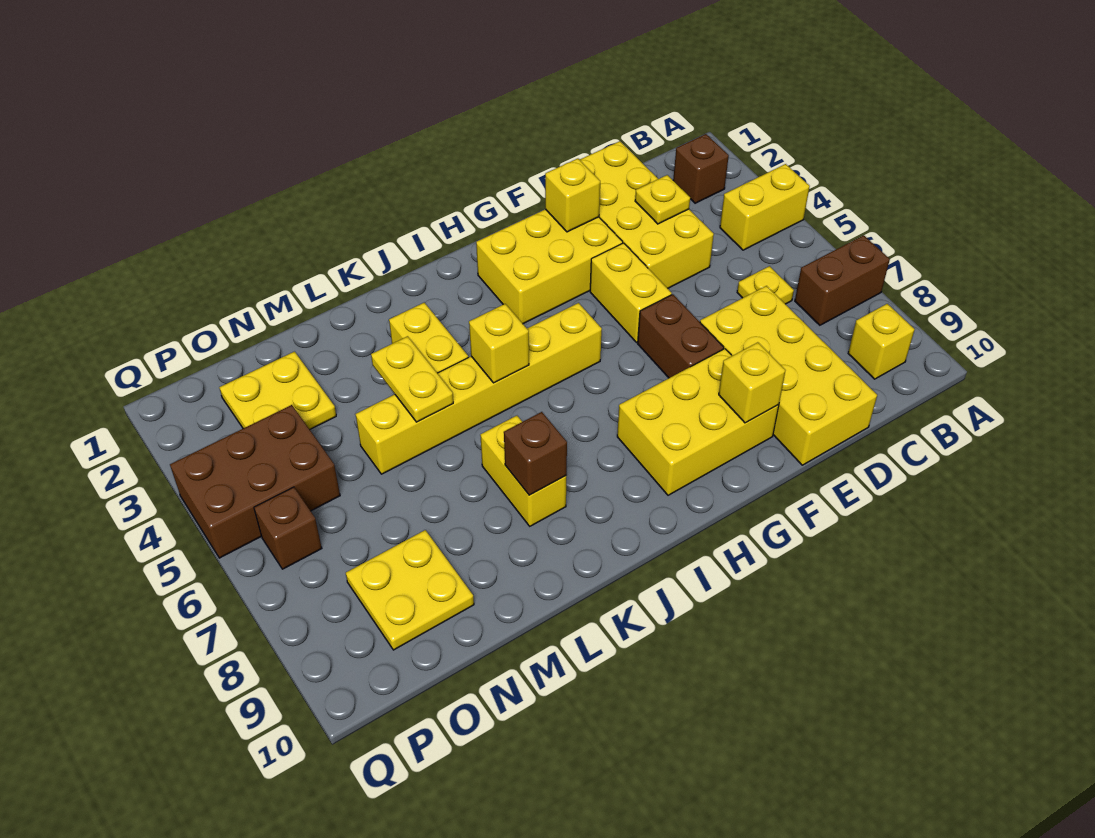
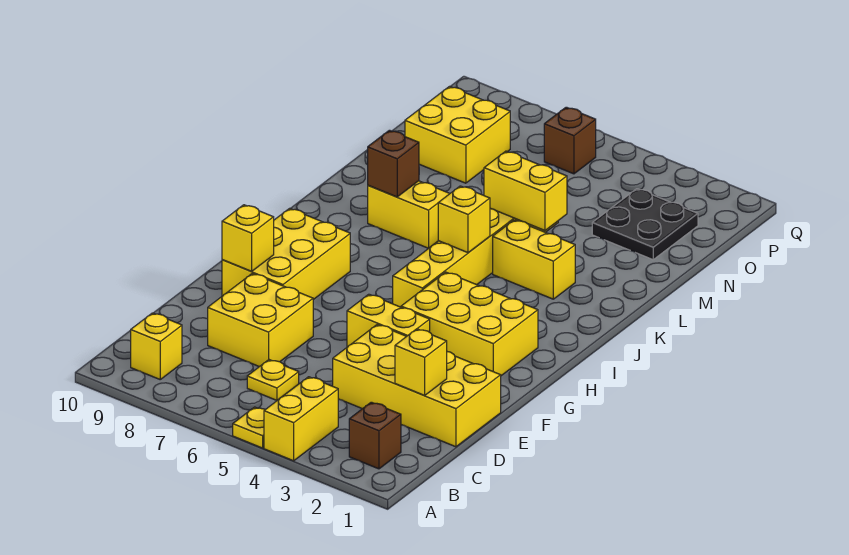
brown 1x2 brick [795,235,890,325] -> none
yellow 1x1 plate [635,175,690,224] -> yellow 1x1 plate moved to [233,407,265,448]
yellow 2x4 brick [700,286,877,465] -> yellow 2x2 brick [208,273,313,367]
yellow 2x3 brick [476,209,623,324] -> yellow 2x3 brick turned to [401,272,538,376]
yellow 1x1 brick [545,159,600,232] -> yellow 1x1 brick moved to [395,329,447,396]
brown 1x2 brick [638,294,724,378] -> none
yellow 1x2 plate [371,336,453,422] -> yellow 1x2 brick [484,151,567,230]
yellow 2x2 plate [219,352,336,429] -> black 2x2 plate [592,189,698,260]
yellow 2x2 plate [346,530,474,650] -> yellow 2x2 brick [405,86,510,183]
brown 2x3 brick [170,405,340,558] -> none

